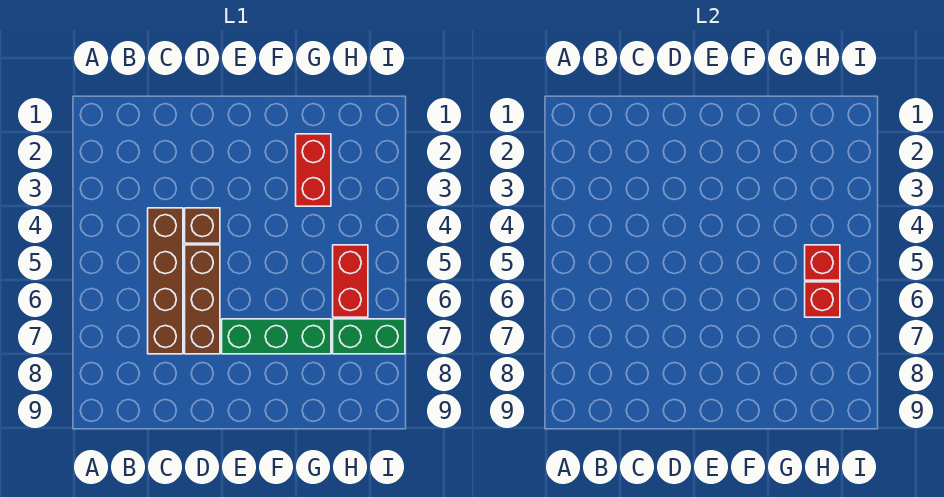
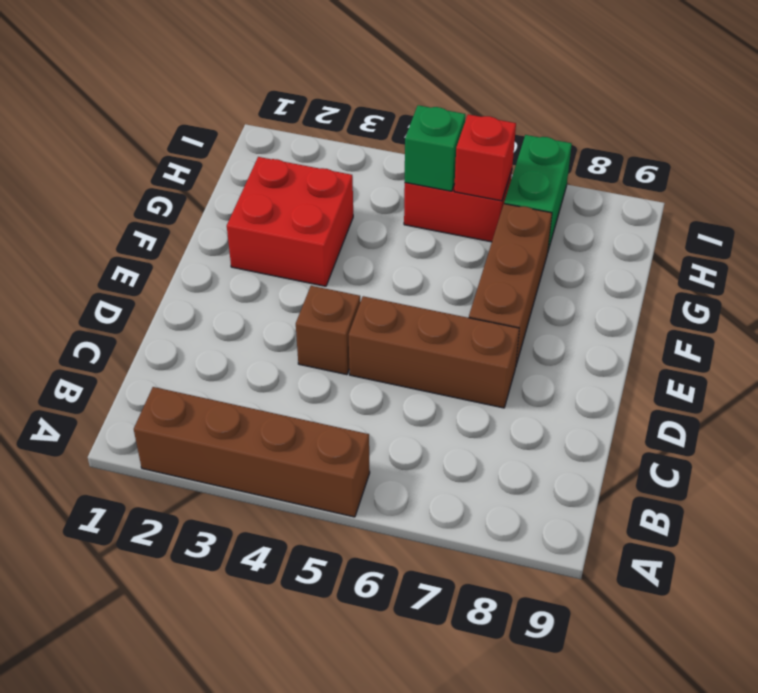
brown 1x4 brick [148,208,183,354] -> brown 1x4 brick moved to [134,387,370,517]
green 1x3 brick [222,319,331,354] -> brown 1x3 brick [469,204,552,365]
red 1x2 brick [296,134,331,206] -> red 2x2 brick [227,157,353,286]
red 1x1 brick [805,245,840,280] -> green 1x1 brick [405,105,465,191]

